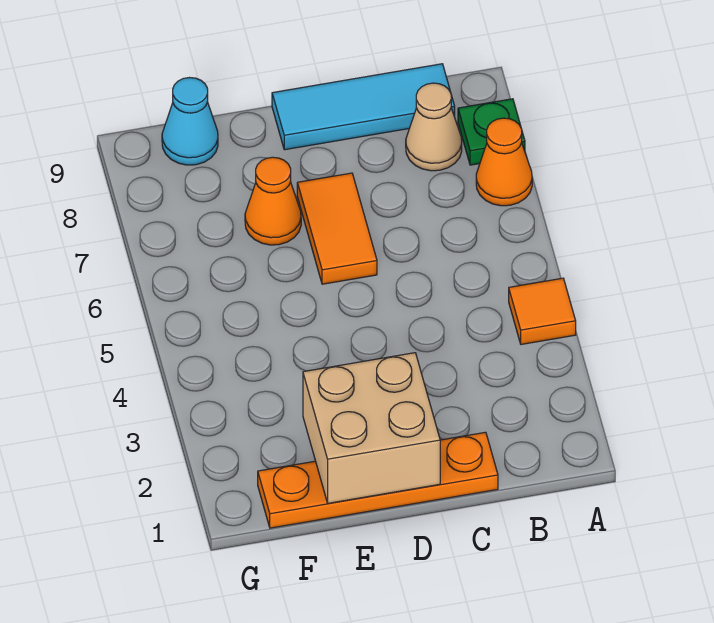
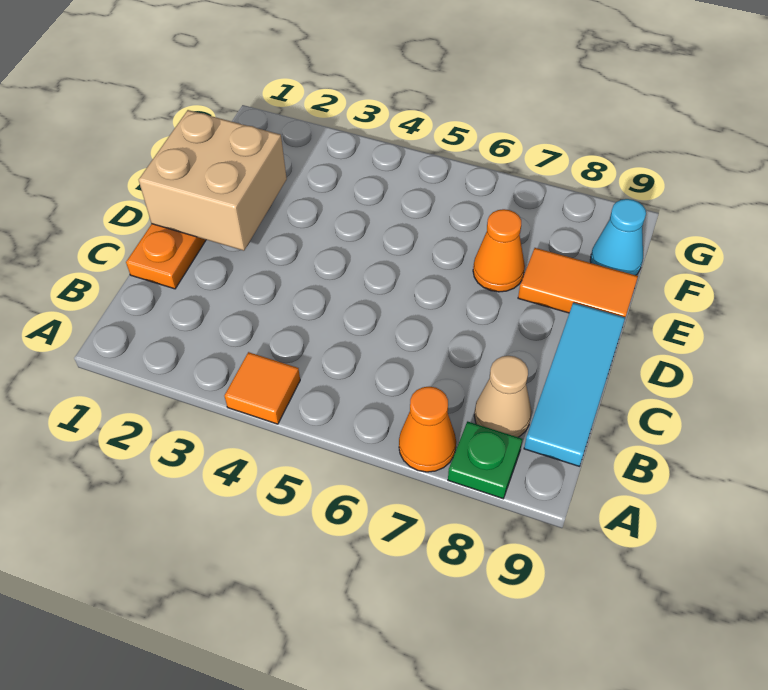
orange 1x2 tile [297,173,377,284] -> orange 1x2 tile moved to [518,248,638,317]

